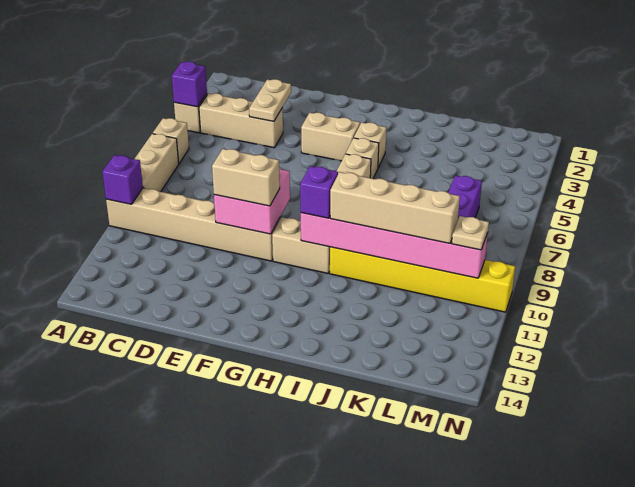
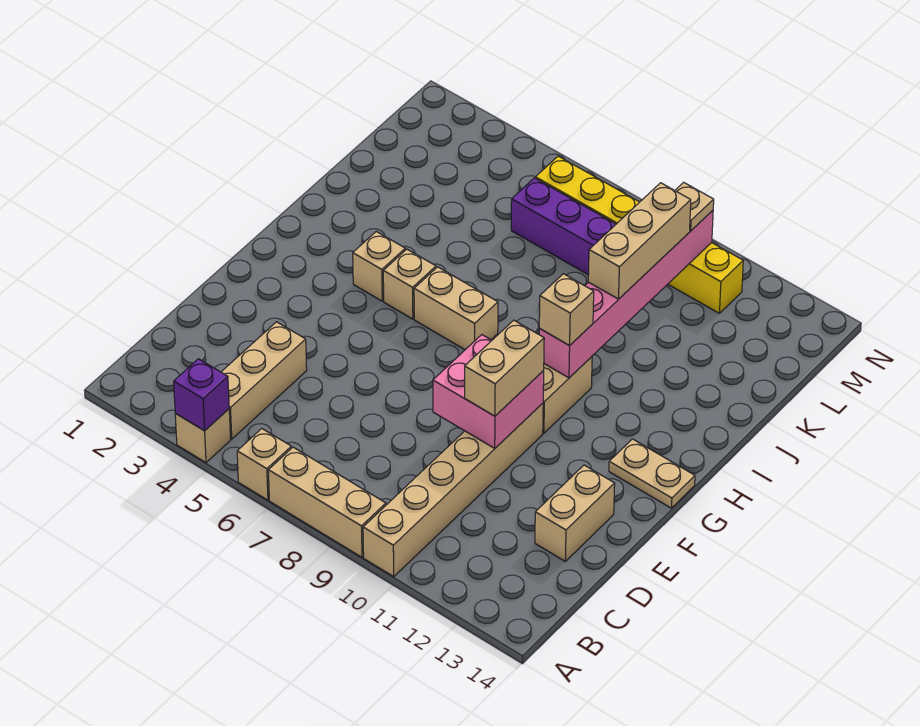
purple 1x1 brick [102,155,143,204] -> none
tan 1x2 plate [249,79,291,121] -> tan 1x2 plate moved to [609,439,695,508]
tan 1x2 brick [301,113,360,161] -> tan 1x2 brick moved to [535,465,615,561]
purple 1x1 brick [300,166,338,218] -> tan 1x1 brick [539,274,594,346]
yellow 1x6 brick [330,247,515,312] -> yellow 1x6 brick turned to [535,156,743,313]
tan 1x4 brick [330,172,460,243] -> tan 1x3 brick [588,183,691,299]

